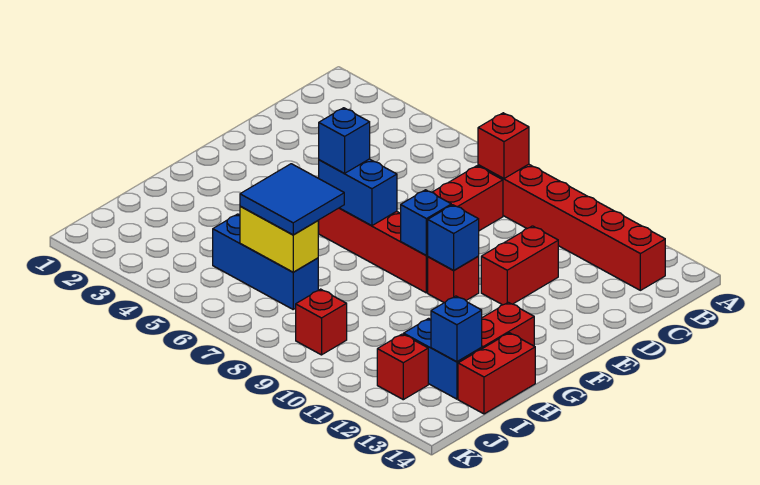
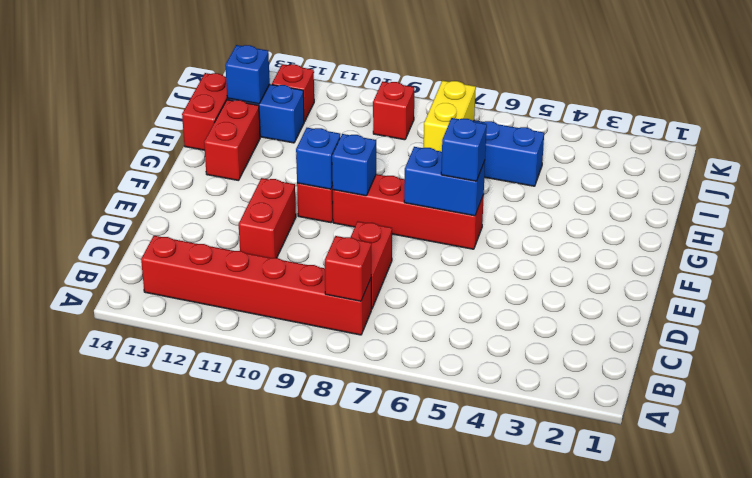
blue 2x2 tile [240,164,344,235] -> none
yellow 1x2 brick [240,206,318,272] -> yellow 1x2 brick turned to [424,80,476,152]

